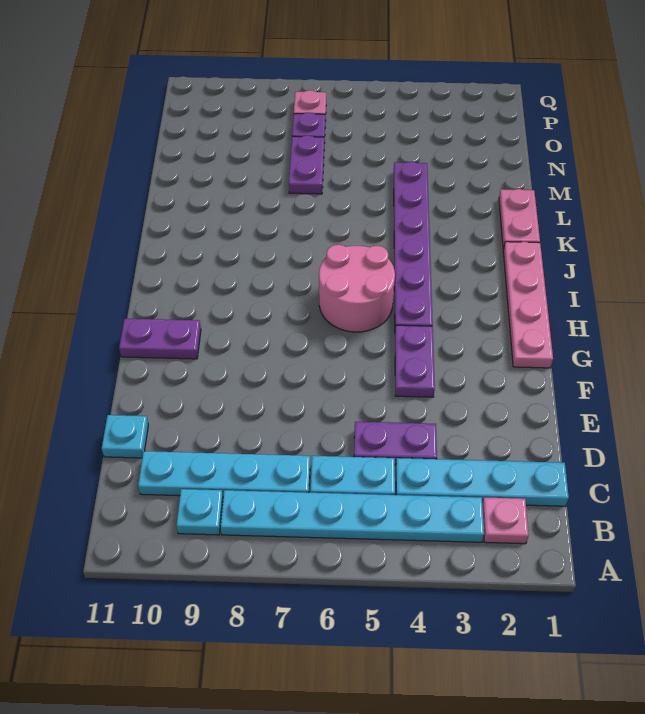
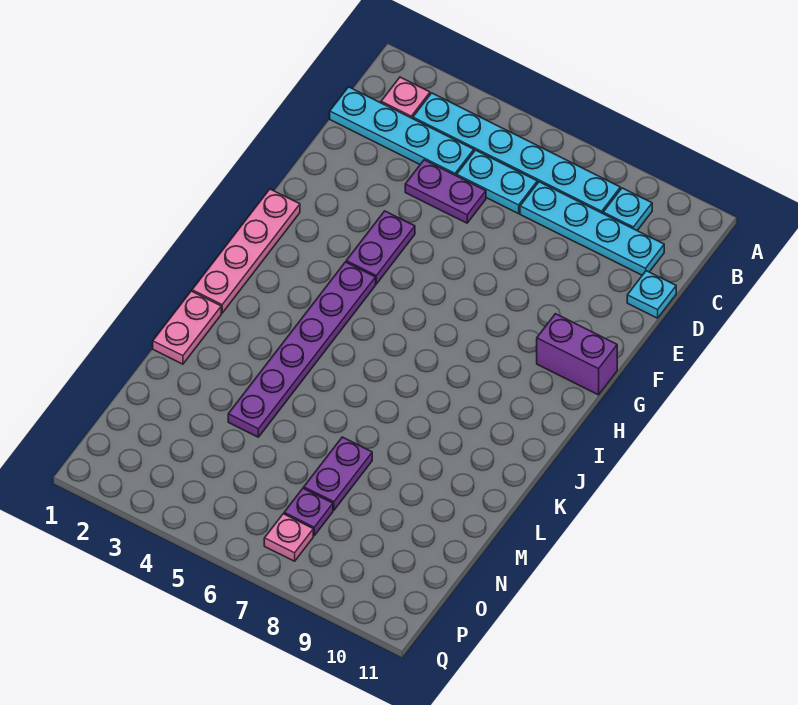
purple 1x2 plate [119,319,201,359] -> purple 1x2 brick [537,314,617,395]
pink 2x2 round brick [319,245,395,332] -> none

